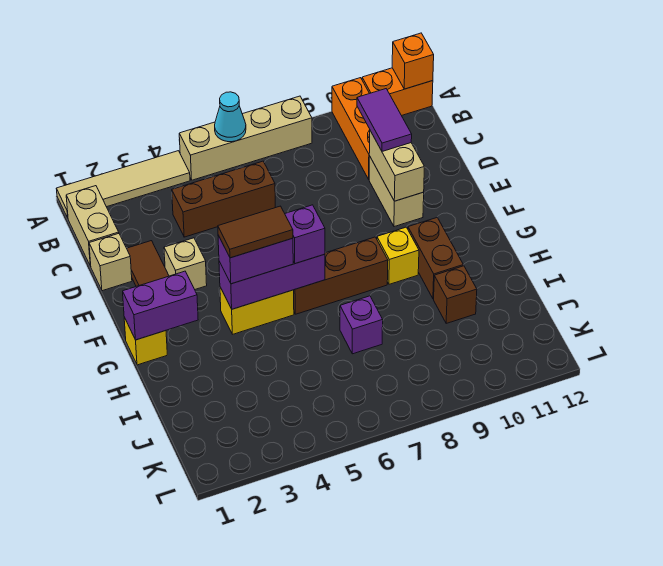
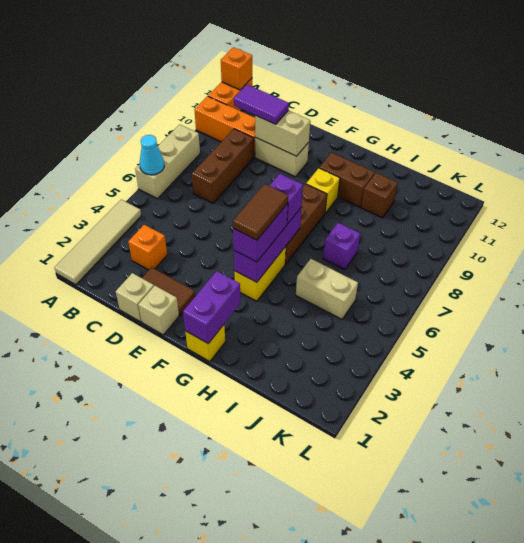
tan 1x4 brick [179,96,312,180] -> tan 1x3 brick [135,124,200,199]
tan 1x2 brick [66,186,119,266] -> tan 1x2 brick moved to [296,259,358,319]
none -> orange 1x1 brick [128,225,167,270]
brown 1x3 brick [172,161,275,237] -> brown 1x3 brick moved to [192,129,254,203]
tan 1x1 brick [164,238,207,289] -> tan 1x1 brick moved to [138,286,179,335]

